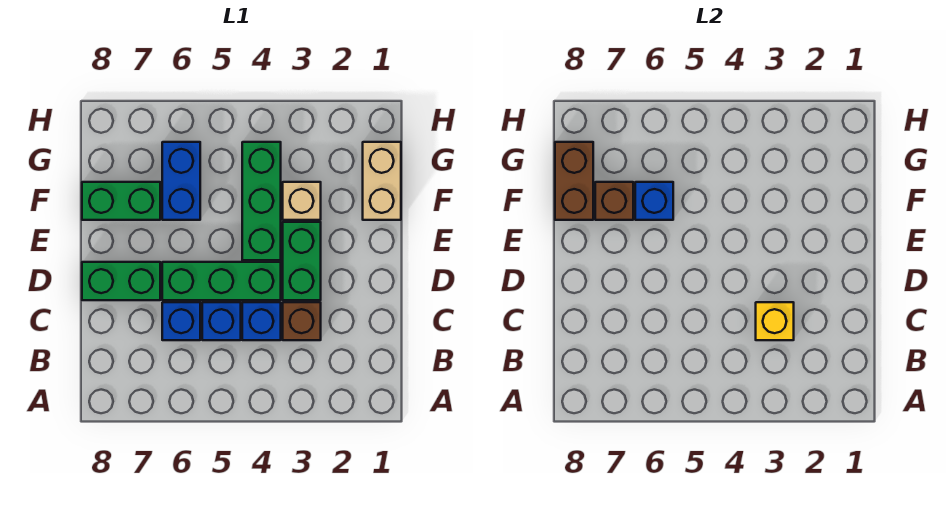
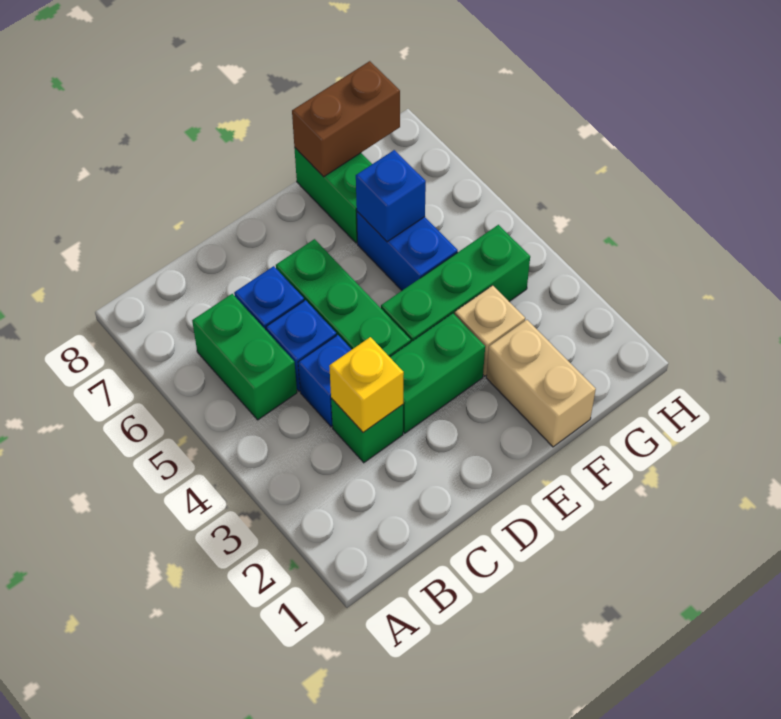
brown 1x1 brick [283,302,321,340] -> green 1x1 brick [331,398,403,463]
green 1x2 brick [82,262,160,300] -> green 1x2 brick moved to [192,294,297,420]
tan 1x2 brick [363,142,401,220] -> tan 1x2 brick turned to [486,320,596,447]
blue 1x2 brick [162,142,200,220] -> blue 1x2 brick turned to [357,212,458,290]
brown 1x1 brick [595,182,633,220] -> none

